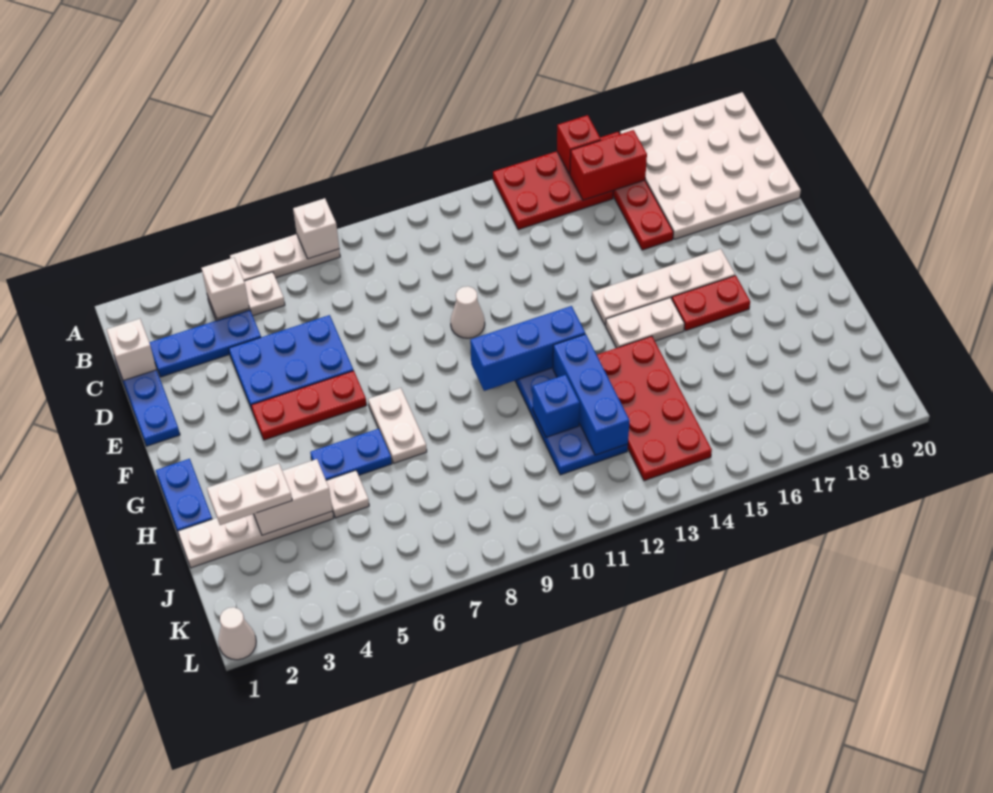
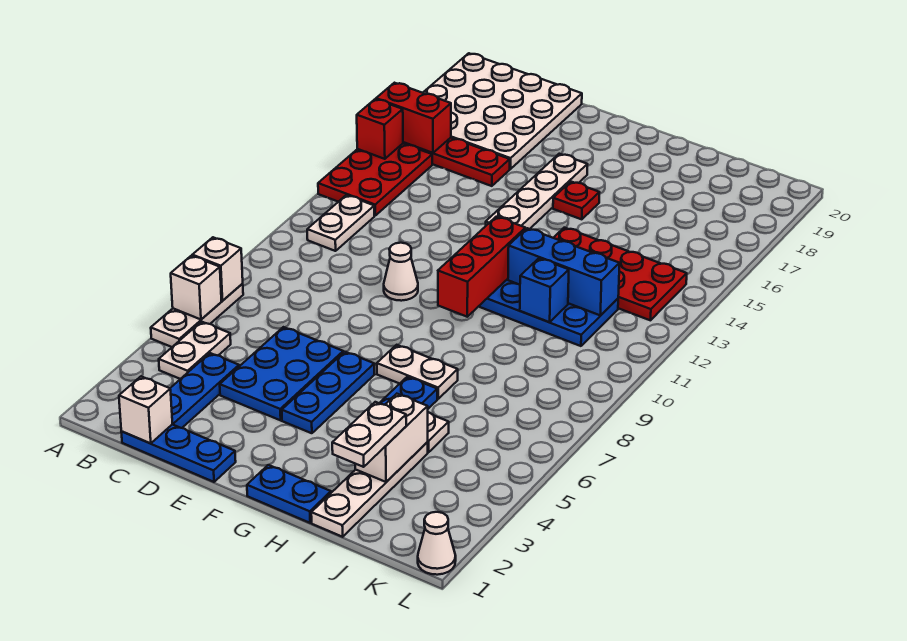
white 1x1 brick [201,258,249,319] -> white 1x1 brick moved to [171,256,221,319]
red 1x2 brick [570,130,647,200] -> red 1x2 brick turned to [376,83,451,153]
red 1x3 plate [251,371,367,440] -> blue 1x3 plate [282,352,375,433]
blue 1x3 brick [470,306,585,391] -> red 1x3 brick [438,217,525,317]
white 1x2 plate [606,298,684,348] -> white 1x2 plate moved to [307,195,374,251]
red 1x2 plate [672,276,750,331] -> red 1x1 plate [553,182,599,219]

